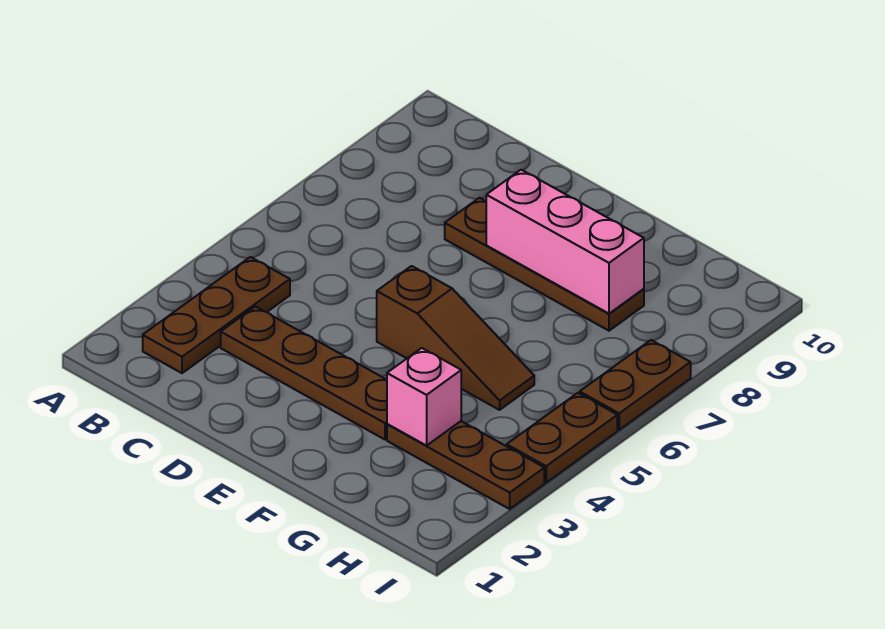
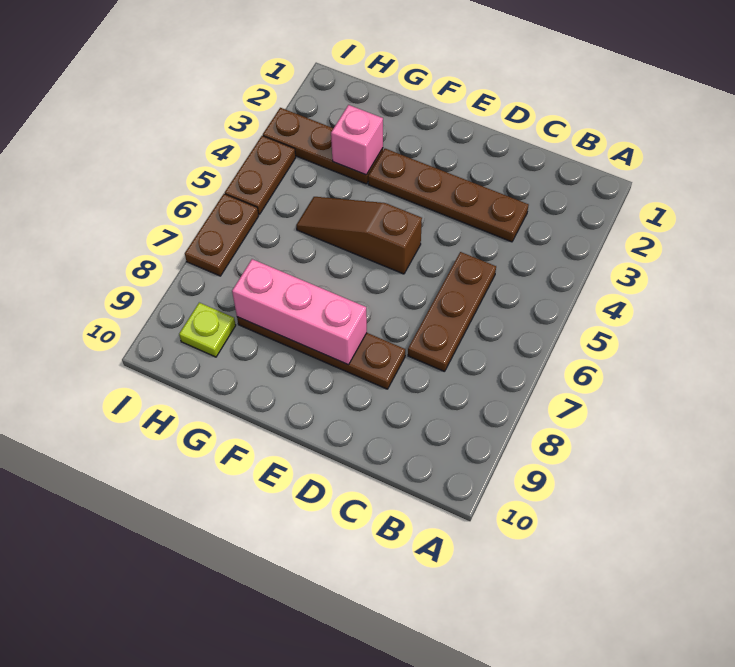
brown 1x3 plate [143,257,290,373] -> brown 1x3 plate moved to [408,252,496,372]
none -> lime 1x1 plate [179,303,236,357]

